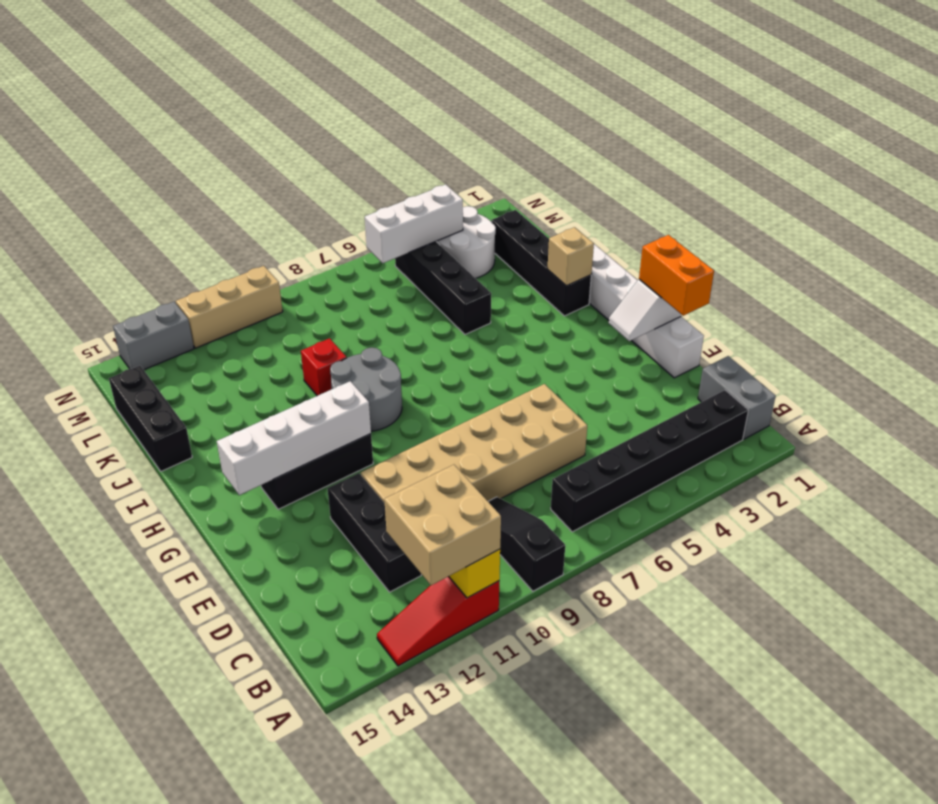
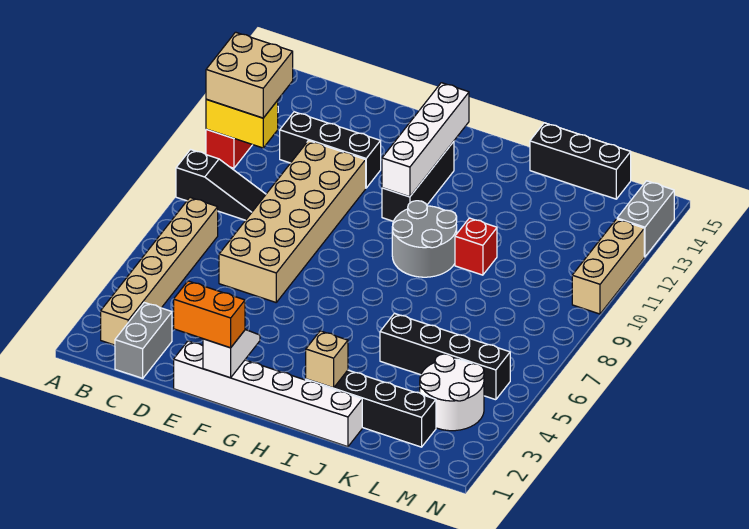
grey 1x2 brick [698,356,776,439] -> grey 1x2 brick turned to [115,303,172,378]
black 1x6 brick [551,390,749,532] -> tan 1x6 brick [101,198,218,345]
white 1x3 brick [365,184,463,263] -> none

